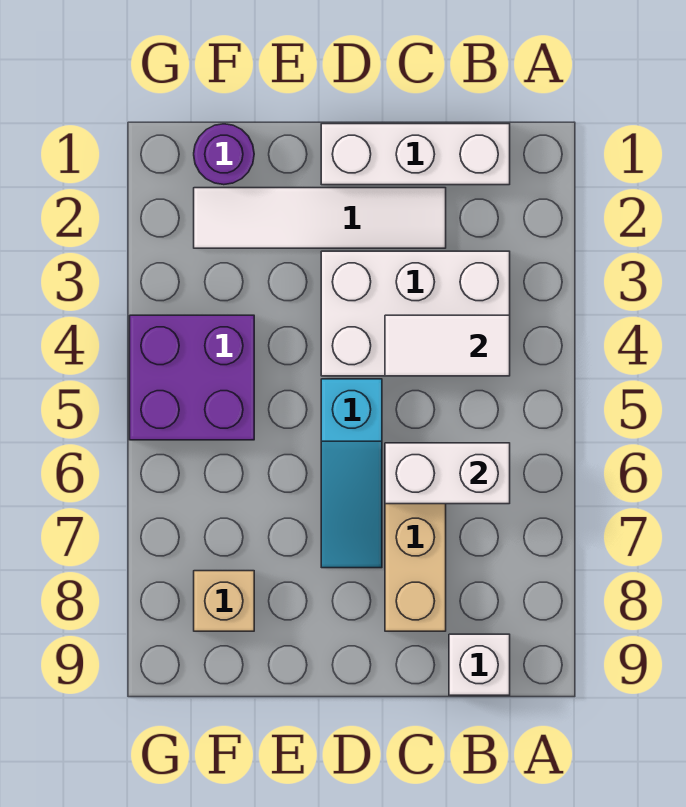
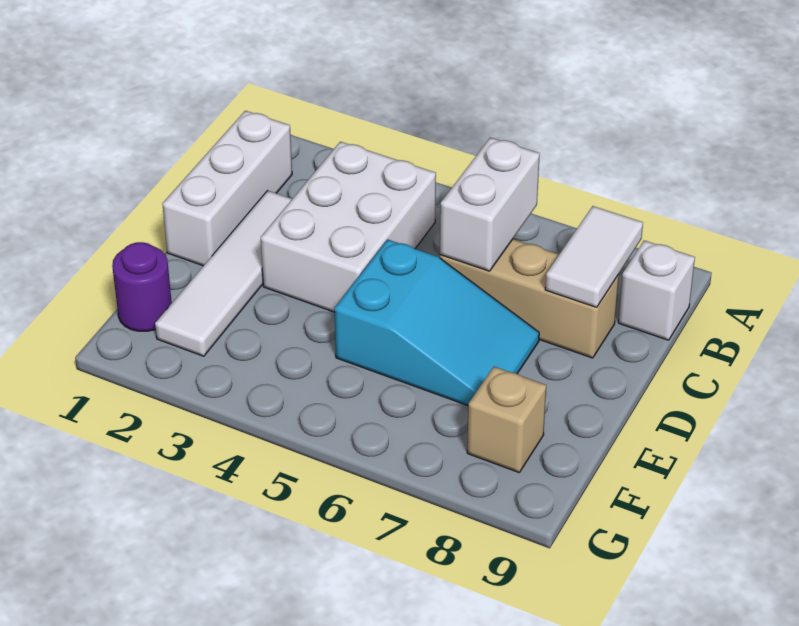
white 1x2 tile [385,315,510,376] -> white 1x2 tile moved to [545,206,643,307]
cyan 1x3 slope [321,379,382,568] -> cyan 2x3 slope [334,239,539,405]
purple 2x2 brick [130,315,254,440] -> none

